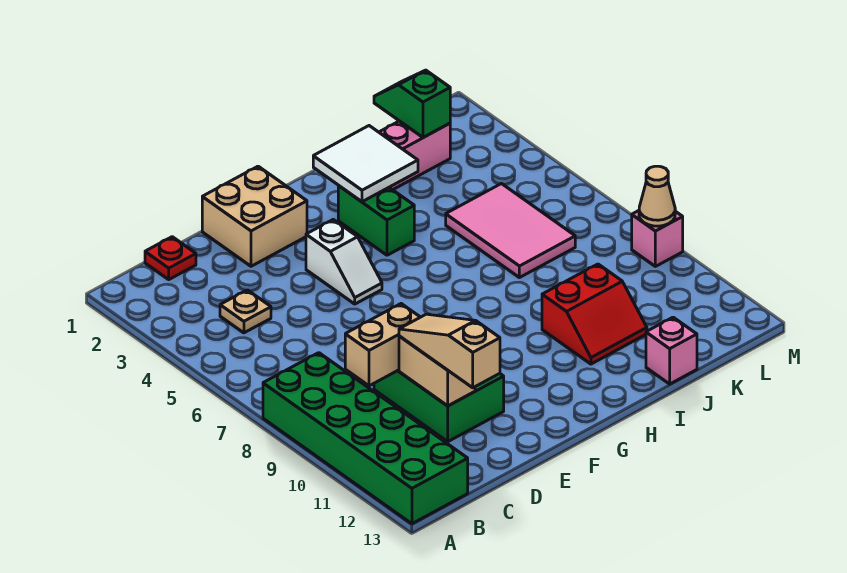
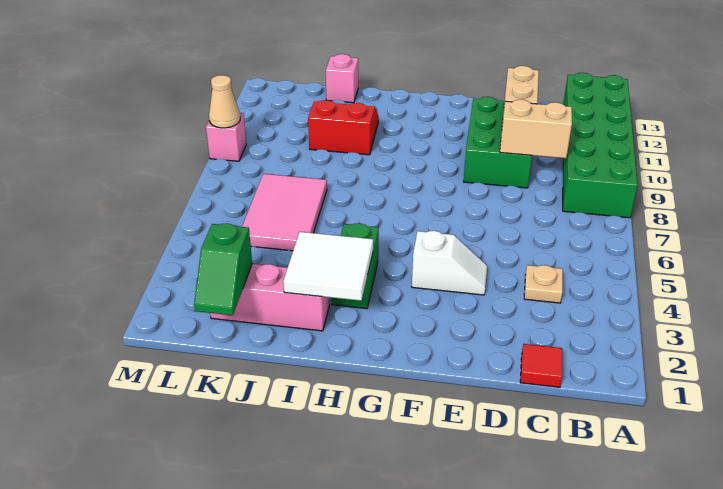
red 1x1 plate [145,237,196,279] -> red 1x1 tile [520,344,562,387]
tan 1x3 slope [399,314,500,388] -> none
tan 2x2 brick [202,166,307,266] -> none
white 1x2 slope [306,220,382,304] -> white 1x2 slope turned to [412,231,487,295]

